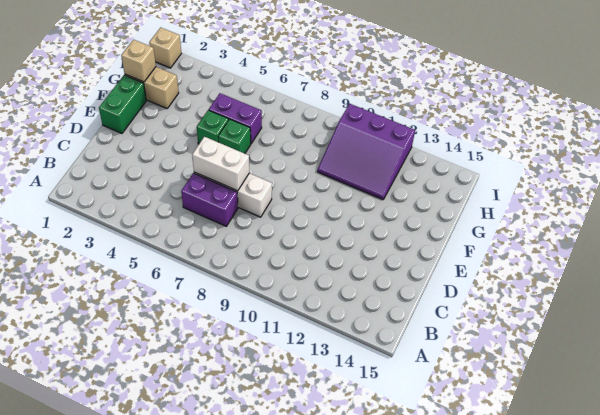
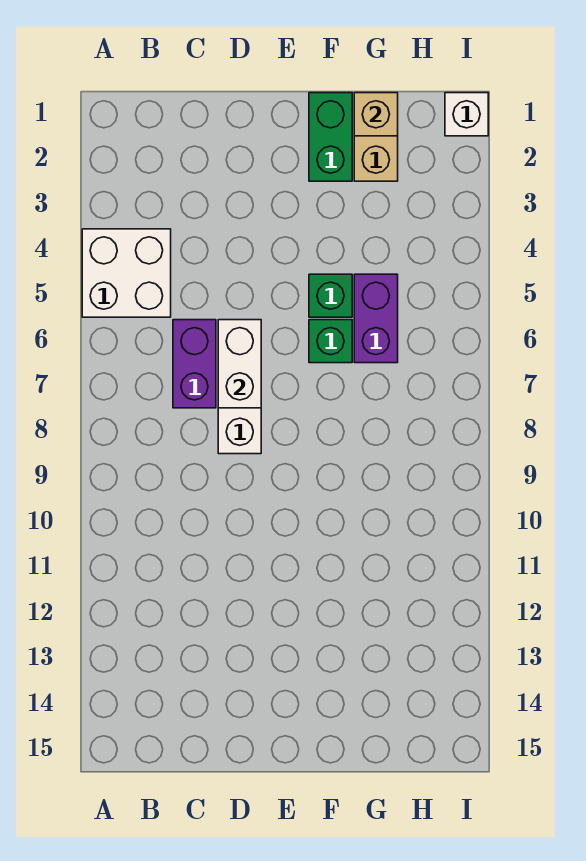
none -> white 2x2 brick [82,229,171,317]
green 1x2 brick [99,75,146,133] -> green 1x2 brick turned to [309,93,352,181]
purple 3x3 slope [317,104,415,200] -> none
tan 1x1 brick [149,27,181,68] -> white 1x1 brick [445,93,488,136]

